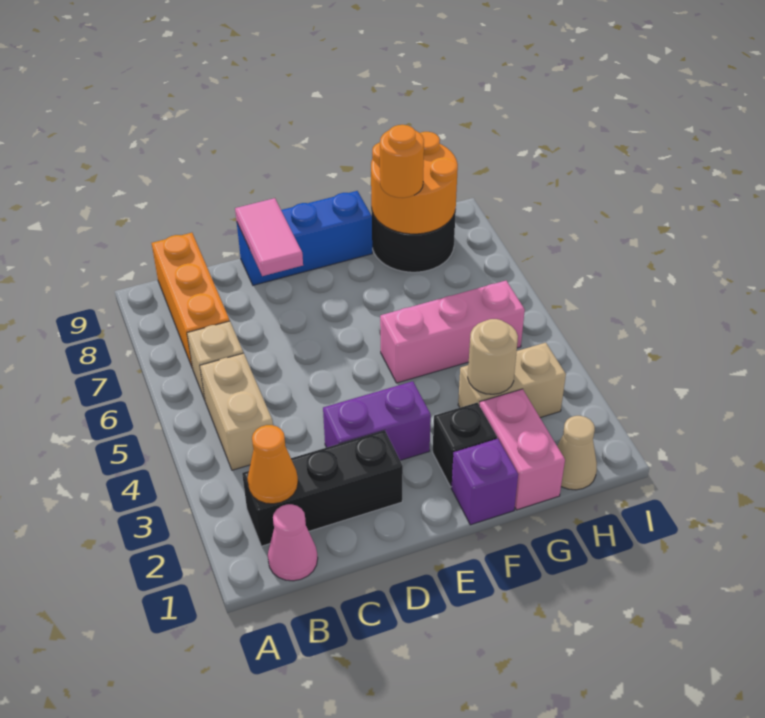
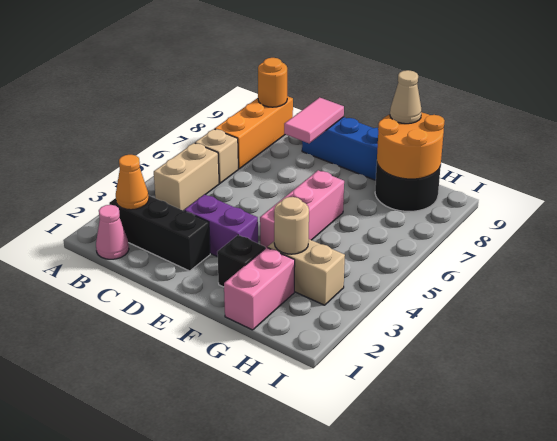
purple 1x1 brick [451,439,518,525] -> none
pink 1x3 brick [380,281,525,383] -> pink 1x3 brick turned to [260,170,344,248]
orange 1x1 round brick [380,125,424,198] -> orange 1x1 round brick moved to [258,58,287,107]
tan 1x1 cone [557,416,597,490] -> tan 1x1 cone moved to [390,70,422,124]

